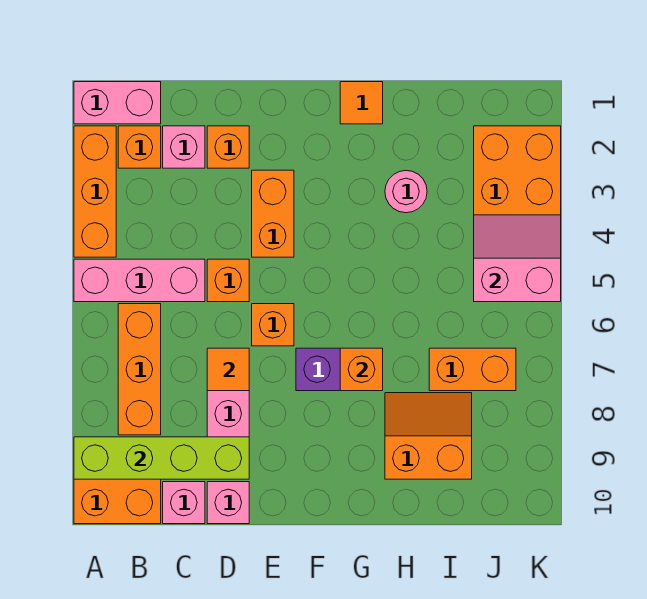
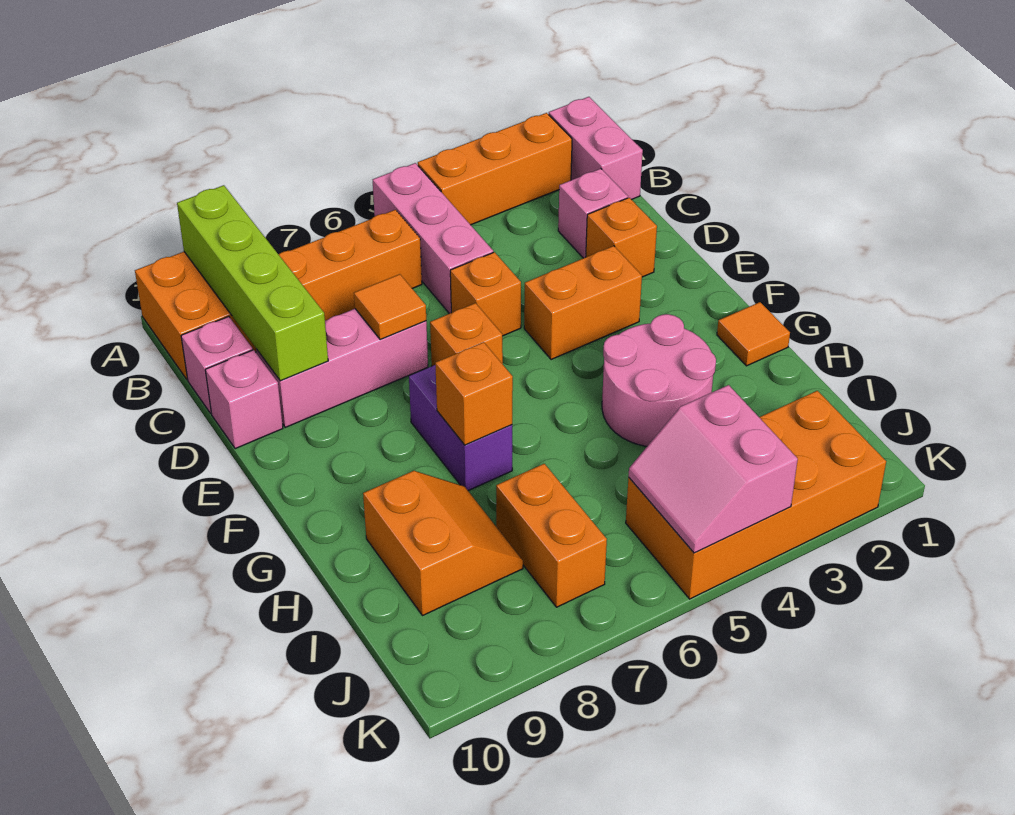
orange 1x1 brick [118,126,161,168] -> none
pink 1x1 round brick [385,171,427,213] -> pink 2x2 round brick [602,314,716,446]
pink 2x2 slope [474,215,561,302] -> pink 2x2 slope turned to [629,385,798,553]

